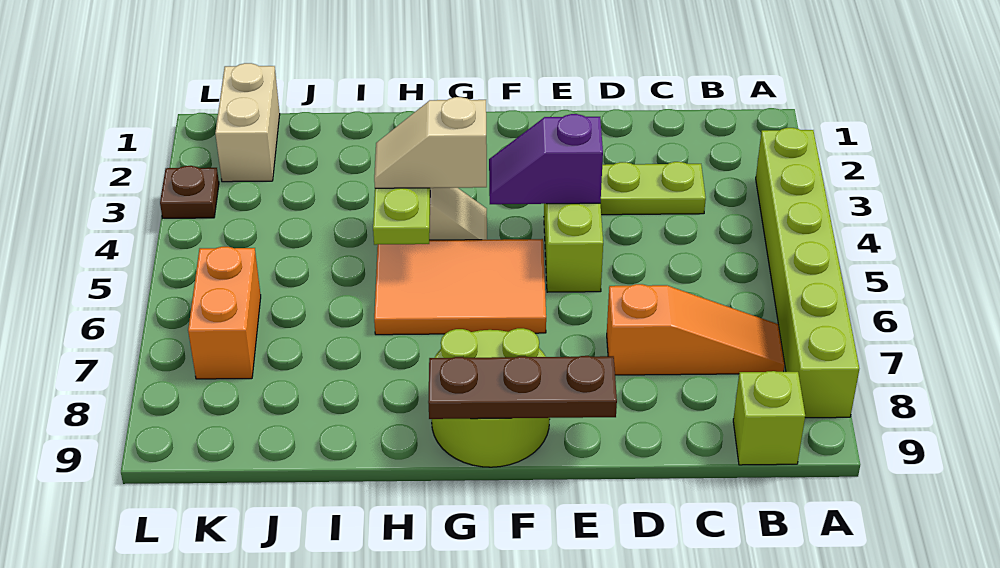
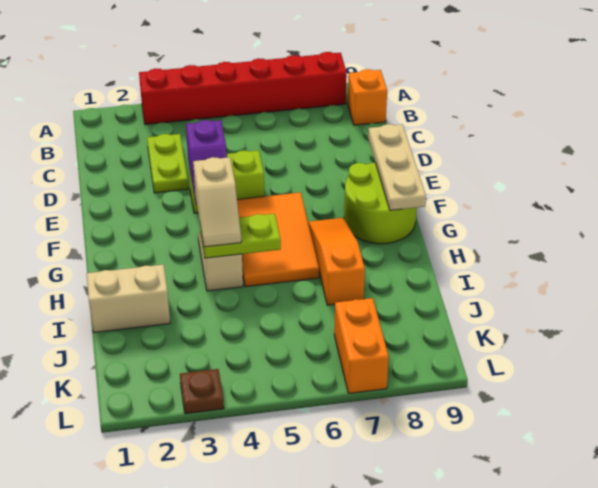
lime 1x6 brick [756,128,859,418] -> red 1x6 brick [139,52,347,125]
orange 1x3 slope [607,284,785,375] -> orange 1x3 slope moved to [309,218,365,305]
lime 1x1 brick [733,371,805,465] -> orange 1x1 brick [348,69,387,125]
brown 1x3 plate [428,356,617,419] -> tan 1x3 plate [368,124,426,210]
tan 1x2 brick [215,63,280,182] -> tan 1x2 brick moved to [86,265,170,333]
orange 1x2 brick [188,247,261,379] -> orange 1x2 brick turned to [334,298,389,393]

